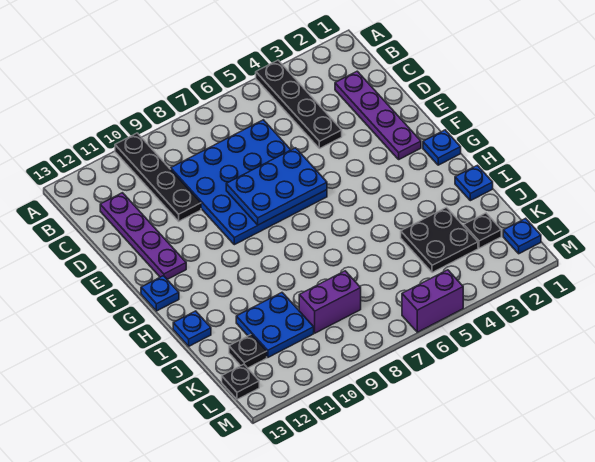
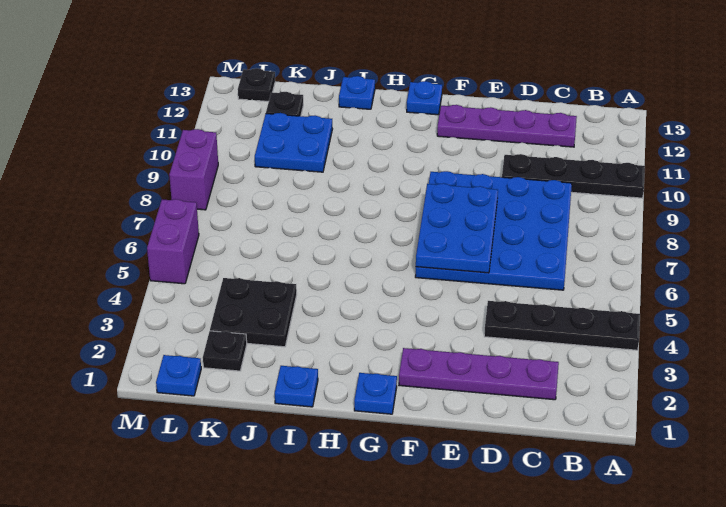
purple 1x2 brick [299,271,361,333] -> purple 1x2 brick moved to [169,129,218,210]

